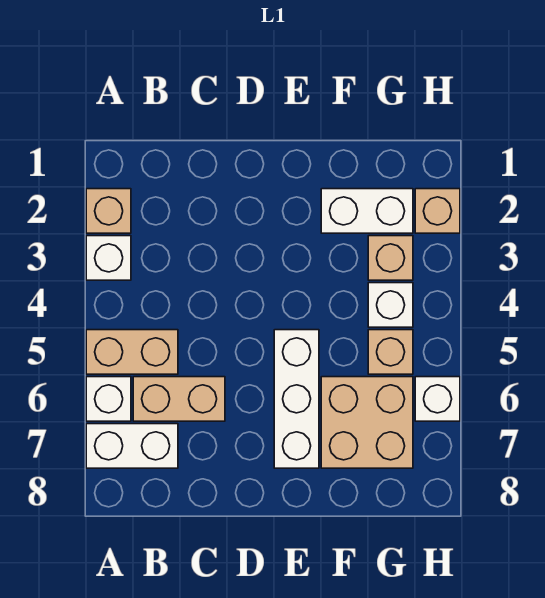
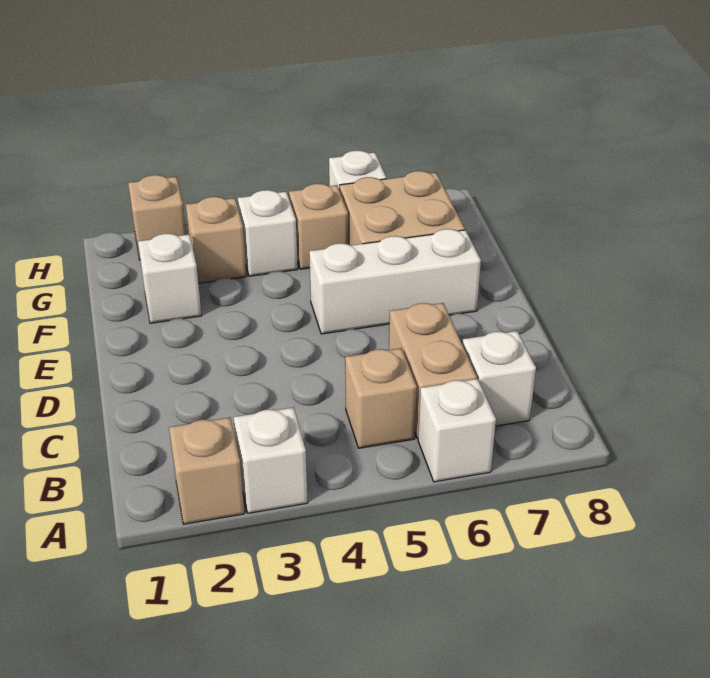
tan 1x2 brick [86,330,178,374] -> tan 1x1 brick [345,348,417,448]
white 1x2 brick [86,424,178,468] -> white 1x1 brick [462,331,536,426]
white 1x2 brick [321,189,413,233] -> white 1x1 brick [138,234,202,323]

